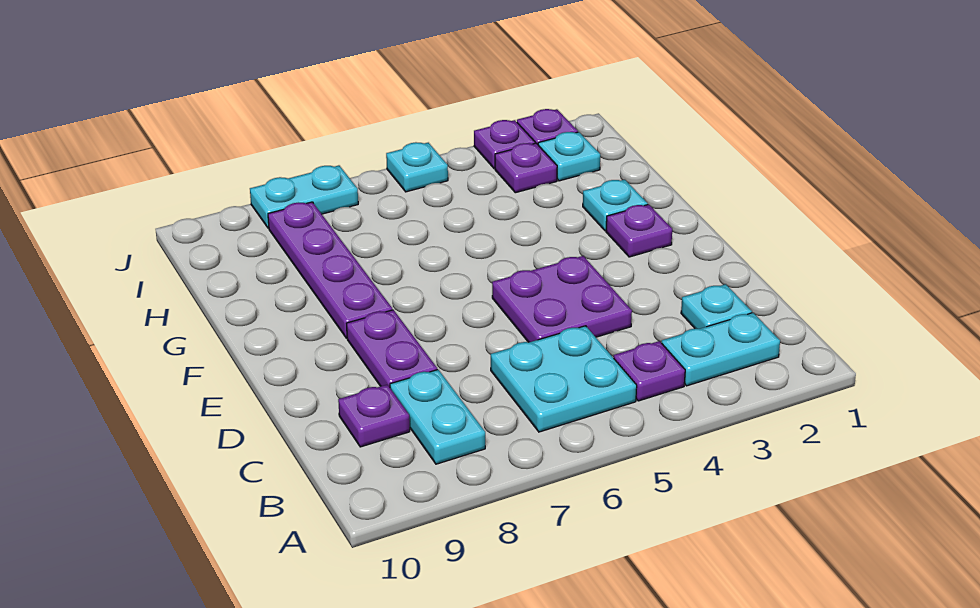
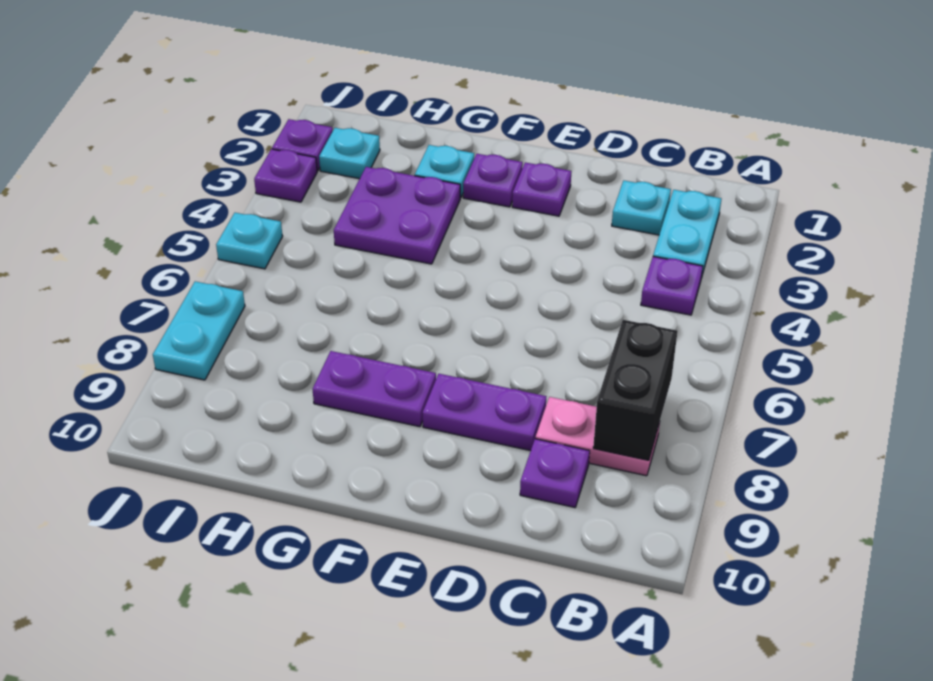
cyan 2x2 plate [491,326,637,432] -> none
none -> black 1x2 brick [593,320,678,460]
cyan 1x2 plate [390,370,485,464] -> pink 1x2 plate [535,397,660,476]
purple 2x2 plate [492,256,632,342] -> purple 2x2 plate moved to [334,167,460,264]
purple 1x4 plate [268,202,393,338] -> purple 1x2 plate [313,351,436,427]
purple 1x1 plate [495,143,557,193] -> purple 1x1 plate moved to [512,162,571,216]

